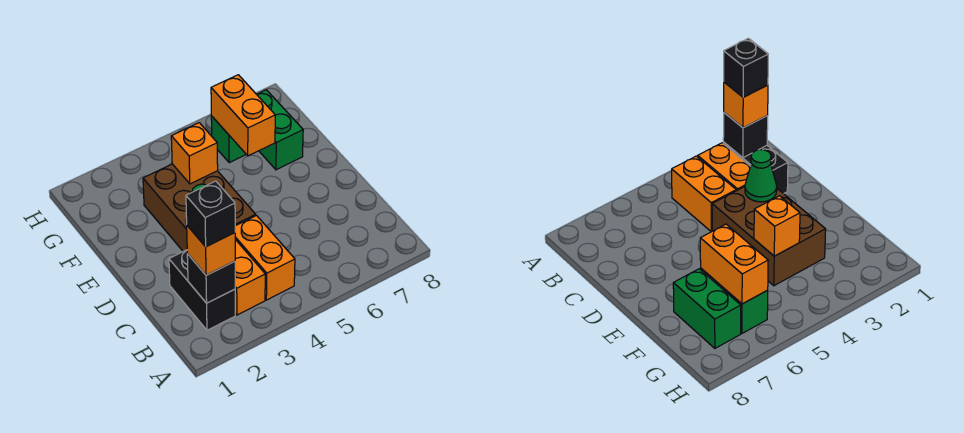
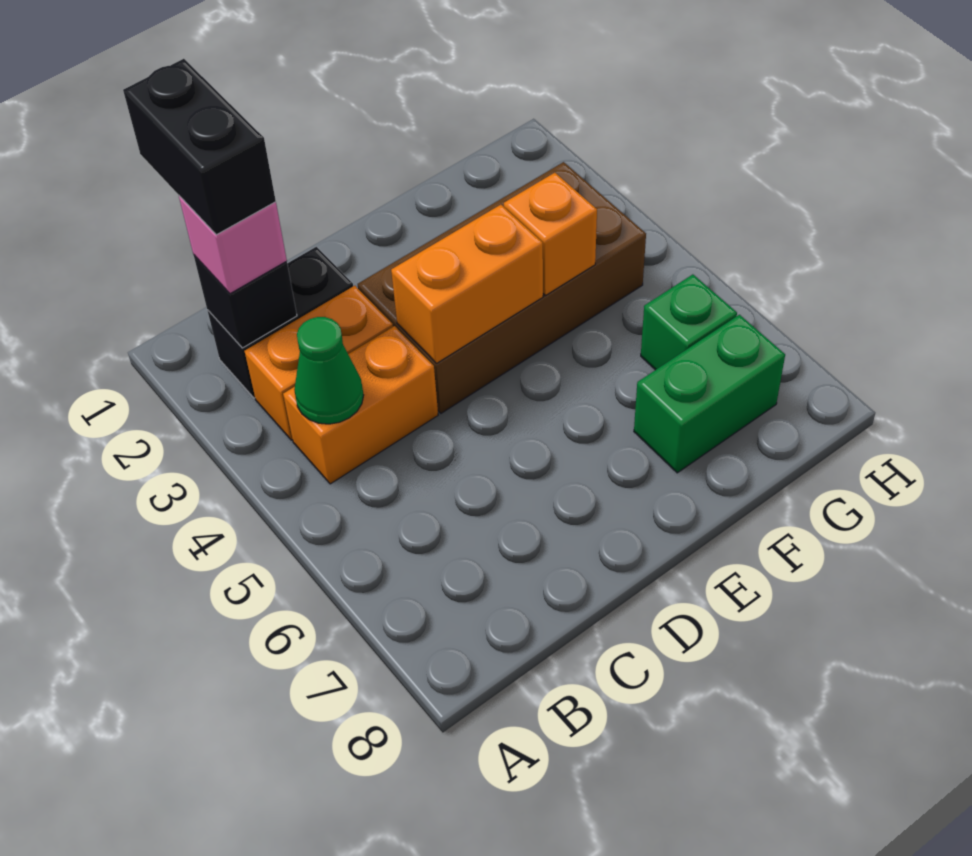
orange 1x1 brick [187,226,235,275] -> pink 1x1 brick [179,196,287,294]
black 1x1 brick [186,181,235,247] -> black 1x2 brick [123,59,276,235]
brown 2x3 brick [143,164,256,251] -> brown 2x4 brick [358,162,646,413]
green 1x1 cone [745,150,777,202] -> green 1x1 cone moved to [294,317,364,424]
orange 1x2 brick [211,75,275,156] -> orange 1x2 brick moved to [391,205,543,363]

